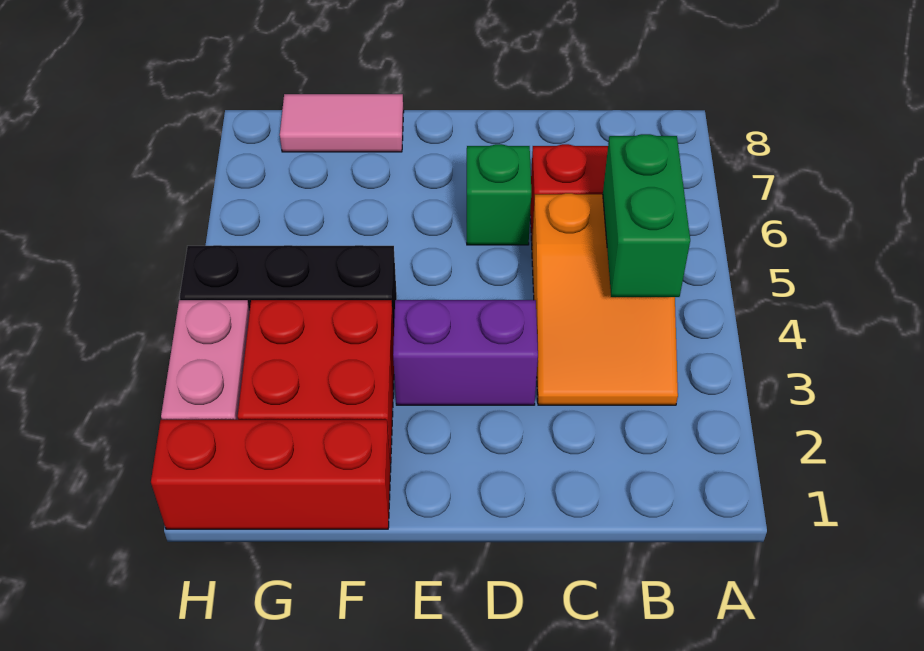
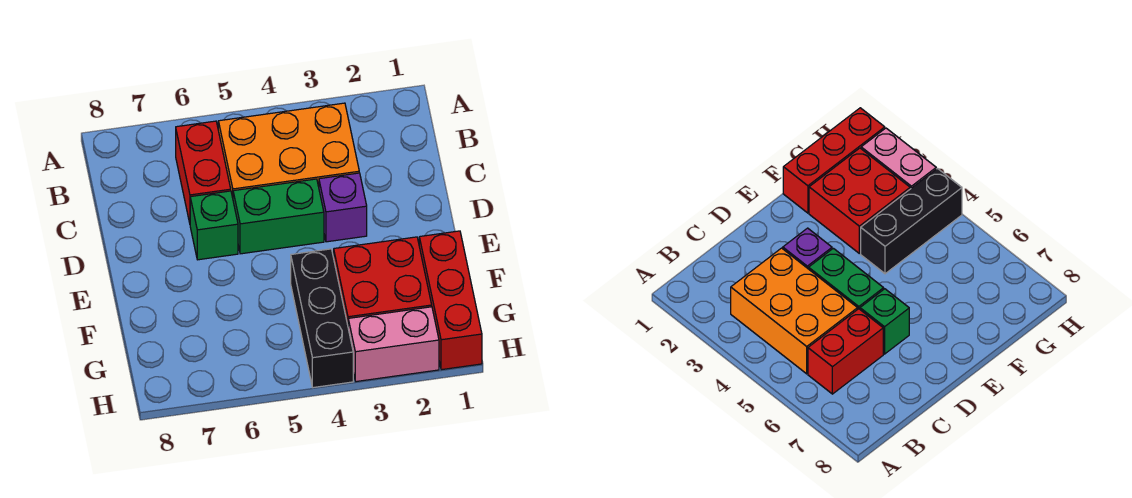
orange 2x3 slope [532,193,678,405] -> orange 2x3 brick [218,103,359,197]
green 1x2 brick [603,134,690,297] -> green 1x2 brick moved to [233,179,324,254]
purple 1x2 brick [393,300,538,405] -> purple 1x1 brick [319,173,367,242]
pink 1x2 tile [280,94,404,152] -> none

